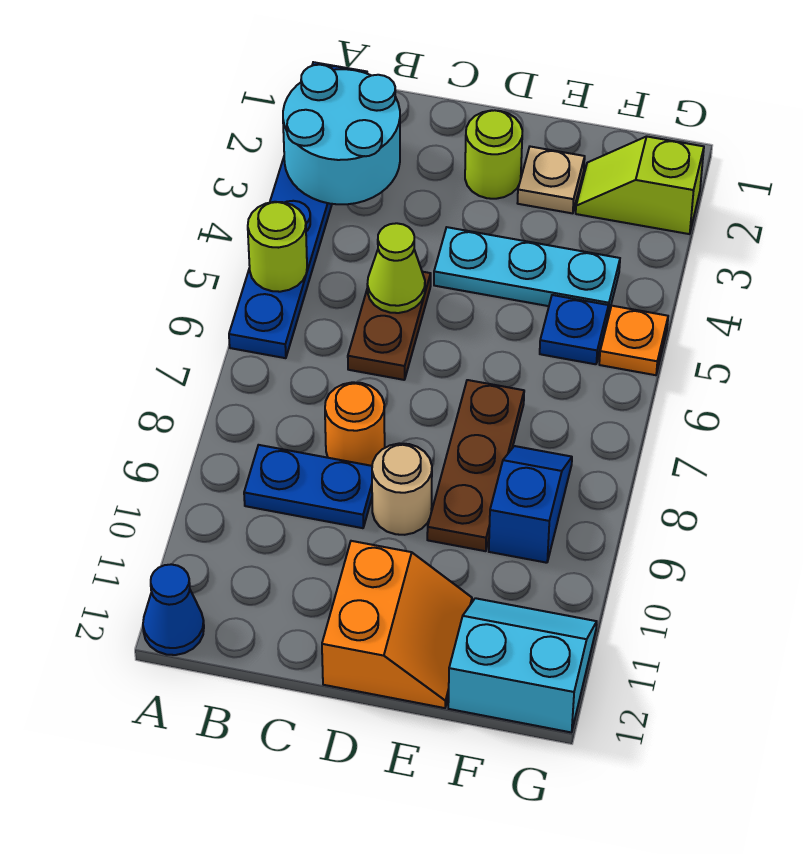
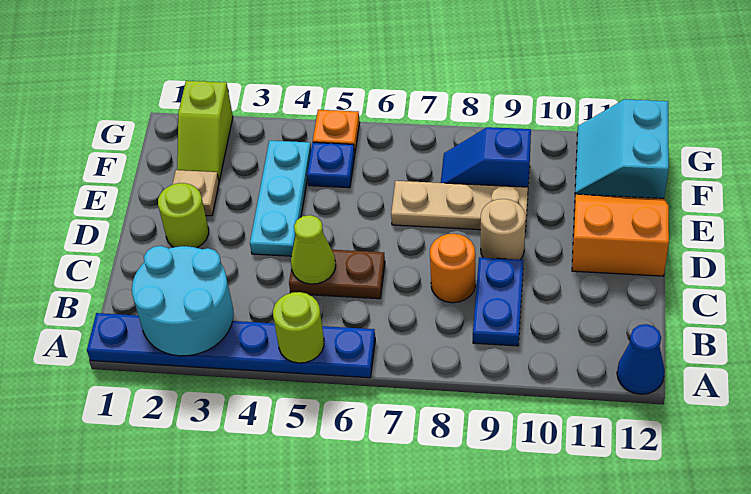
brown 1x3 plate [427,380,524,551] -> tan 1x3 plate [391,181,528,232]

